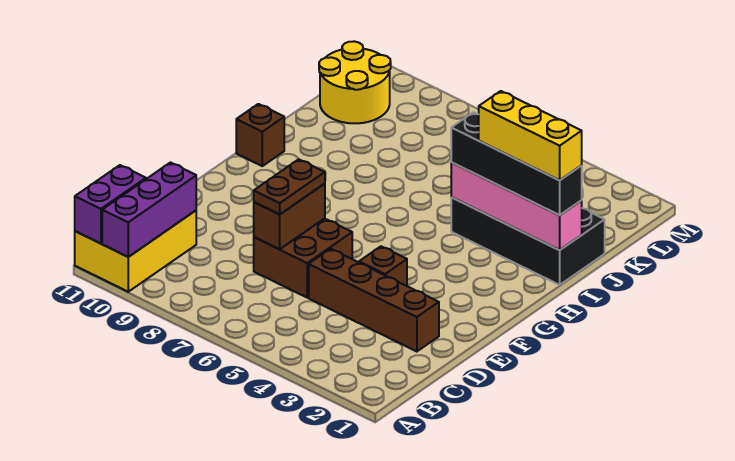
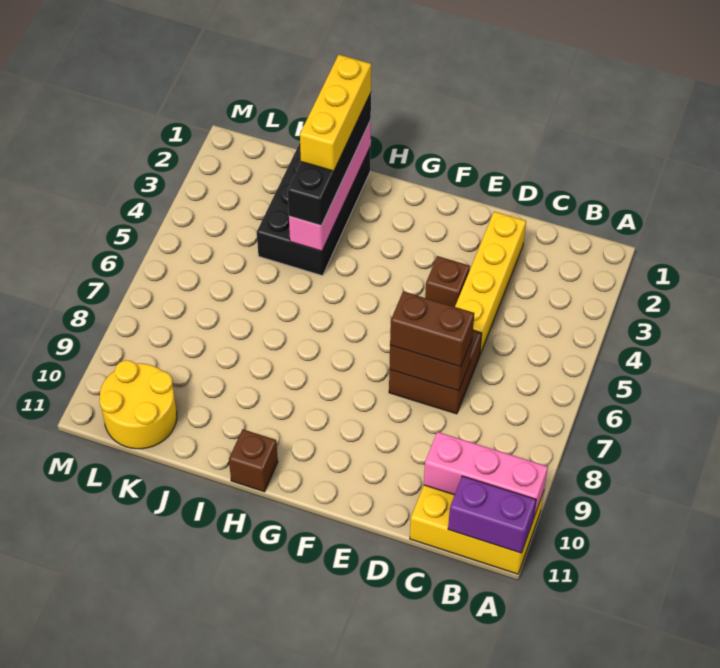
purple 1x3 brick [102,163,196,257] -> pink 1x3 brick [424,432,548,519]
brown 1x4 brick [309,249,439,352] -> yellow 1x4 brick [455,211,526,354]
brown 1x2 plate [254,159,325,214] -> brown 1x2 brick [390,292,474,367]

